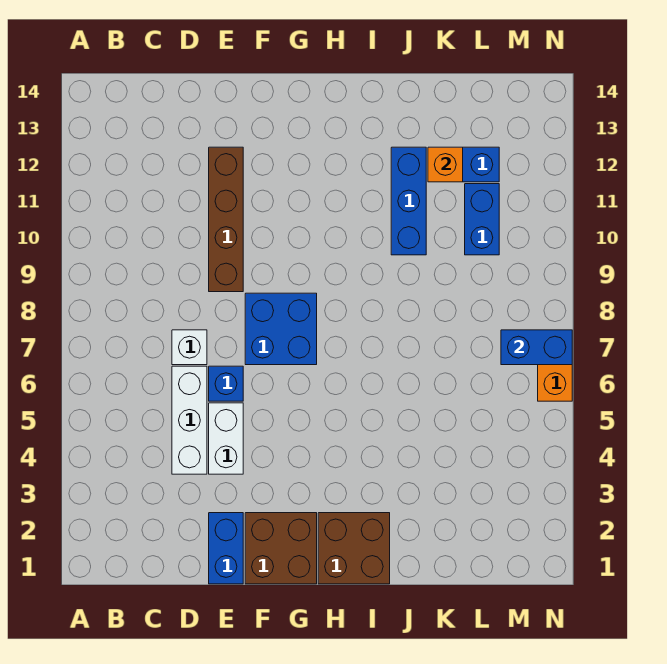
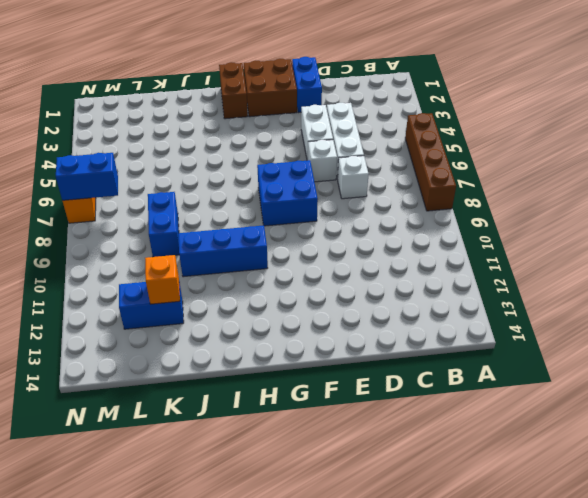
blue 1x1 brick [209,366,243,401] -> white 1x1 brick [308,140,337,182]
brown 1x4 brick [209,147,243,292] -> brown 1x4 brick moved to [405,113,456,211]
brown 2x2 brick [318,513,390,584] -> brown 1x2 brick [219,62,248,119]
blue 1x3 brick [391,147,426,255] -> blue 1x3 brick turned to [178,225,268,277]
blue 1x2 brick [465,184,499,255] -> blue 1x2 brick moved to [148,192,179,257]

